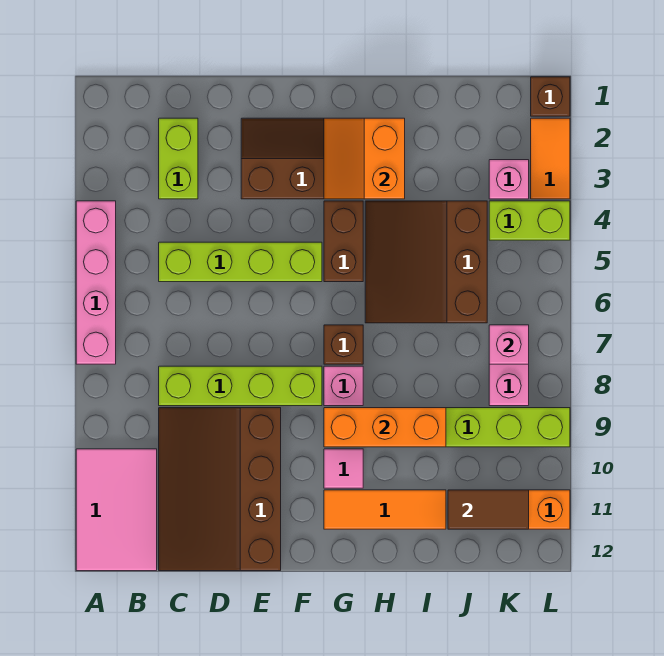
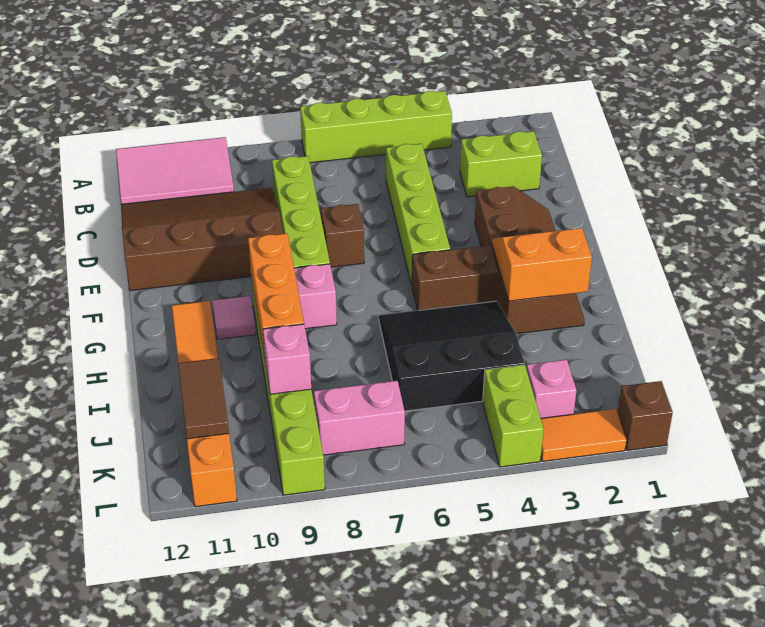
pink 1x4 brick [76,201,116,364] -> lime 1x4 brick [300,91,452,163]
brown 1x1 brick [324,325,363,364] -> brown 1x1 brick moved to [321,204,364,267]
brown 3x3 slope [365,201,487,323] -> black 3x3 slope [379,301,524,411]
pink 1x1 brick [489,325,529,364] -> pink 1x1 brick moved to [263,324,311,394]

